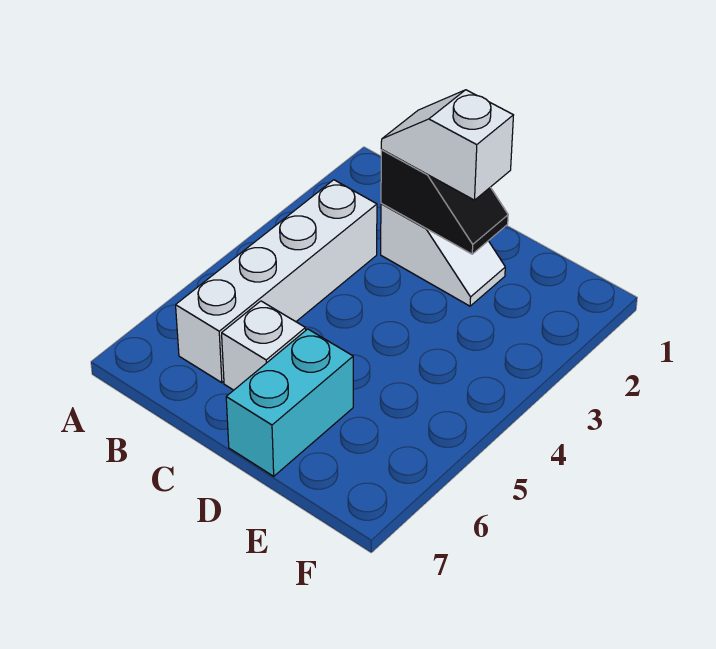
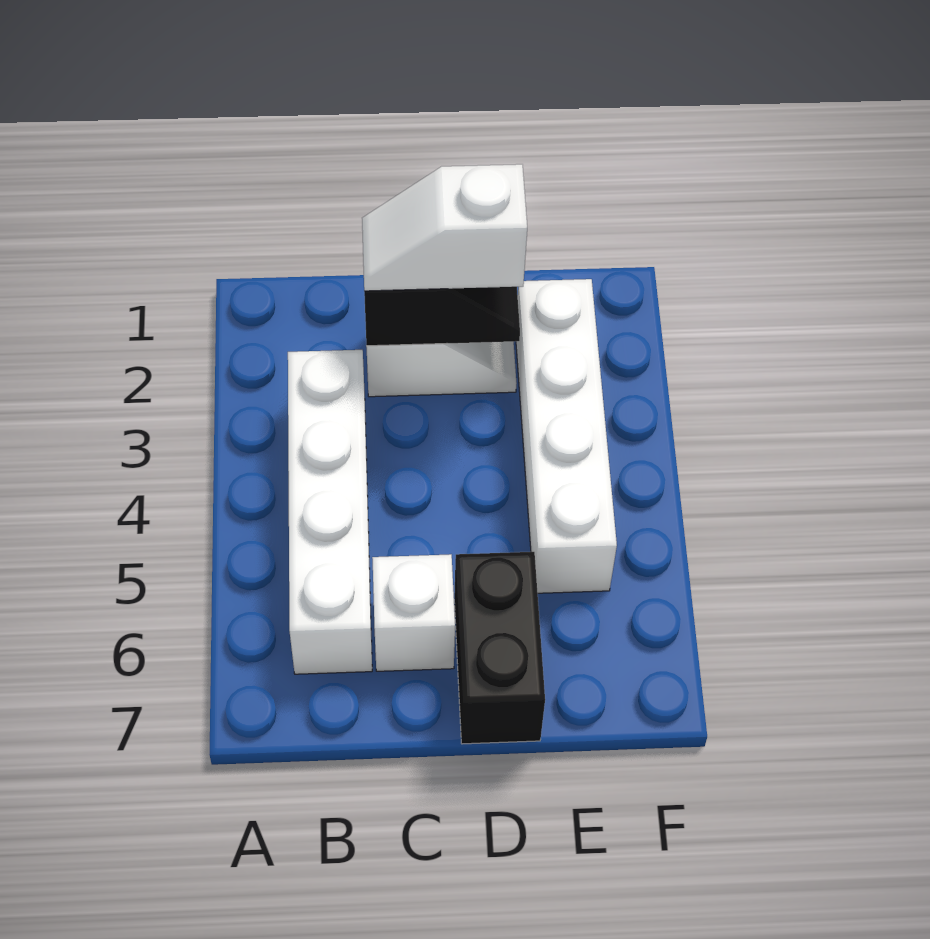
cyan 1x2 brick [226,329,353,476] -> black 1x2 brick [454,552,545,744]
none -> white 1x4 brick [516,279,617,593]

